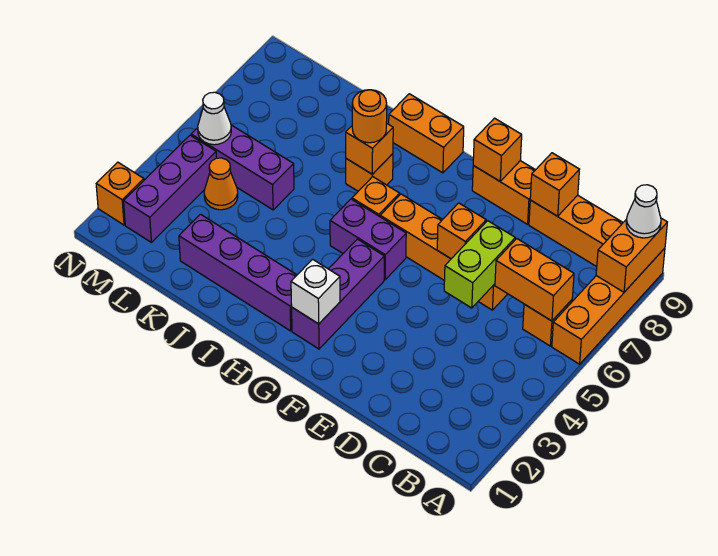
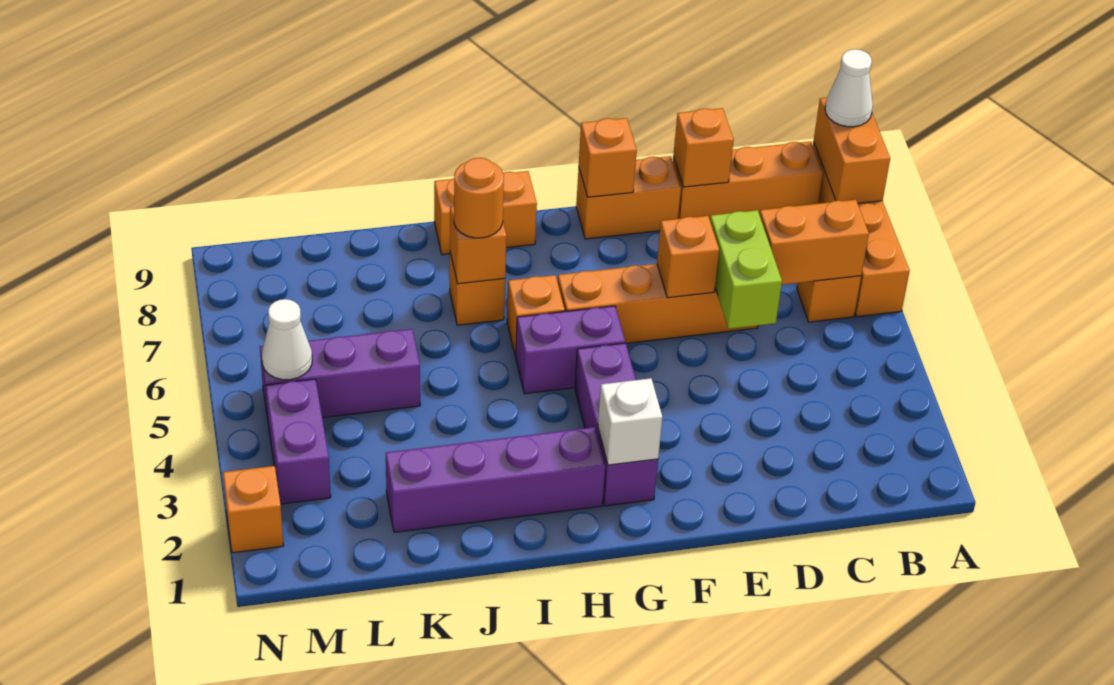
orange 1x1 cone [204,158,238,210] -> none
purple 1x3 brick [124,135,216,242] -> purple 1x2 brick [265,379,331,504]

